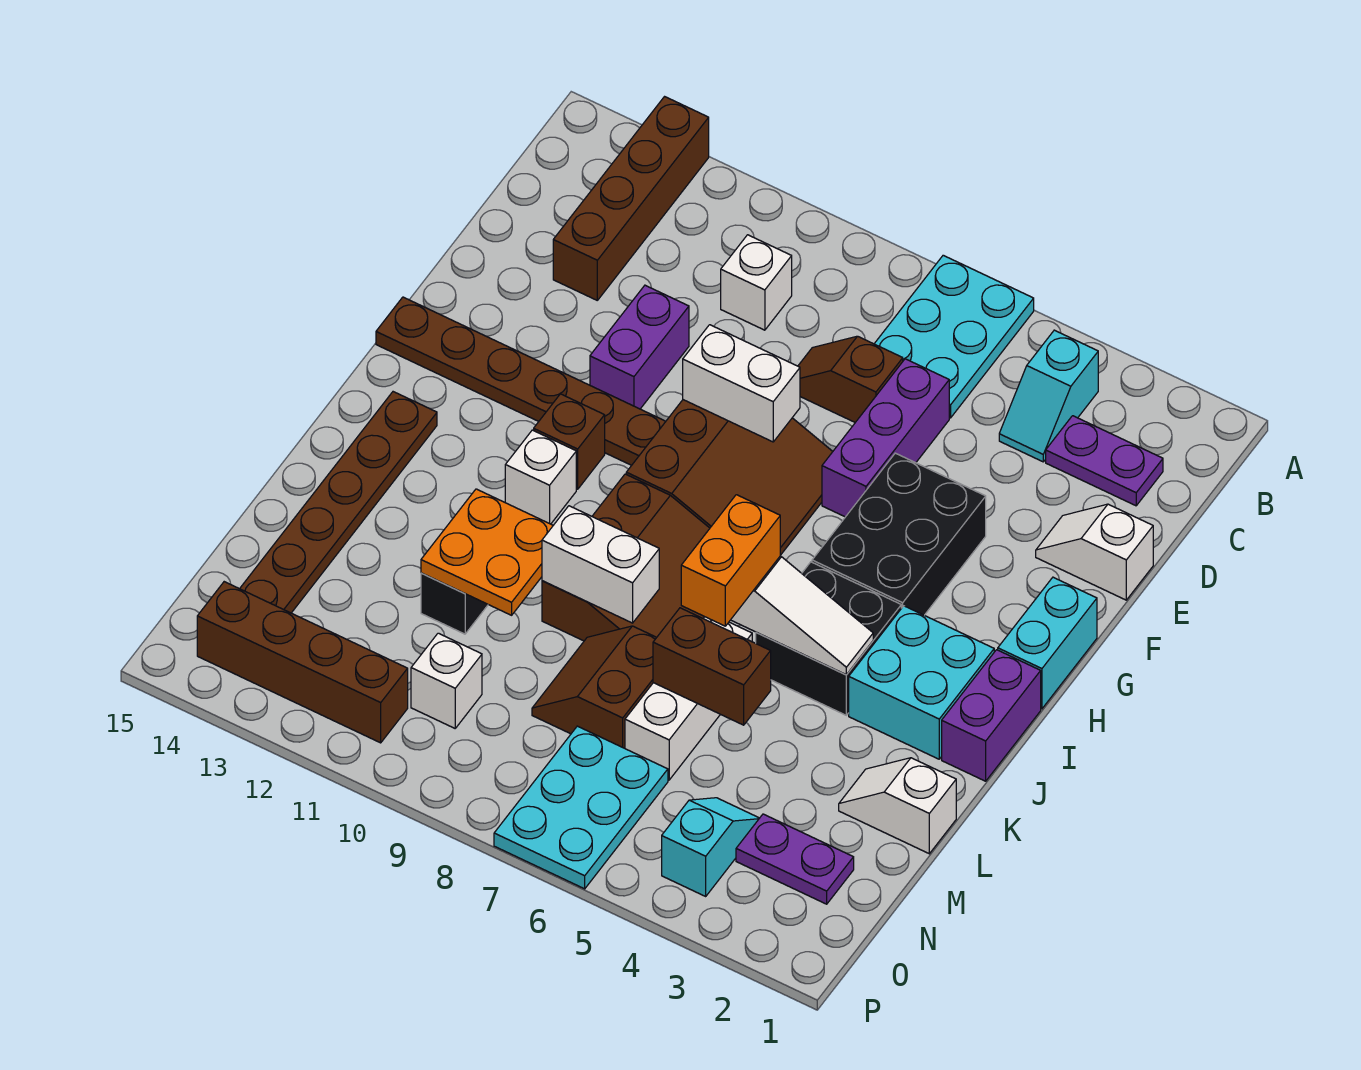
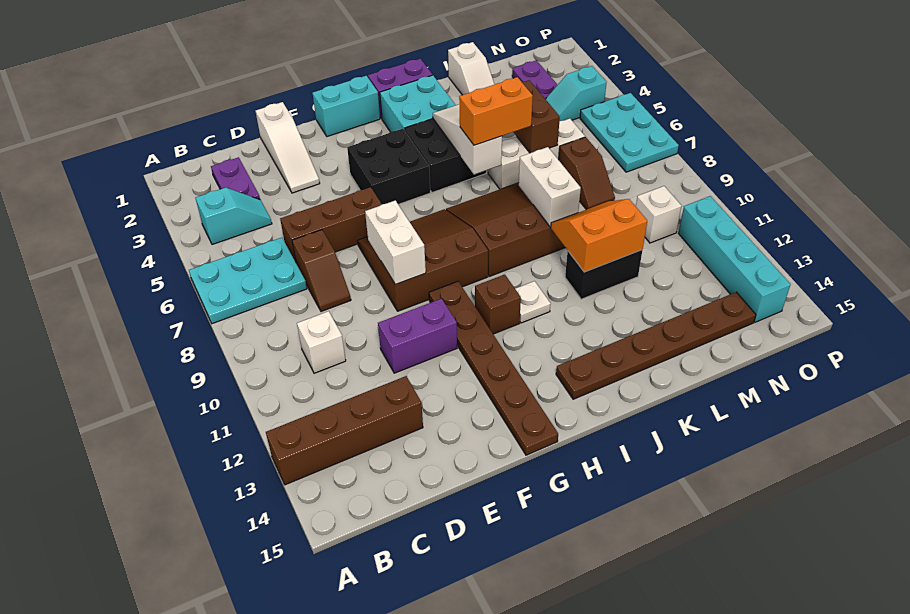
purple 1x3 brick [822,359,949,517] -> brown 1x3 brick [280,187,382,262]
white 1x2 slope [1036,504,1153,600] -> white 1x3 slope [255,102,320,193]
black 2x3 brick [812,453,986,615] -> black 2x2 brick [347,129,430,204]
white 1x1 brick [505,430,576,524] -> white 1x1 plate [515,281,551,323]
orange 2x2 plate [421,489,553,615] -> orange 2x2 slope [551,199,647,272]
brown 2x2 slope [532,626,657,748] -> brown 1x2 slope [559,137,615,210]
cyan 2x3 plate [494,726,668,889] -> cyan 2x3 plate turned to [580,93,679,172]
brown 1x4 brick [197,582,408,743] -> cyan 1x4 brick [678,196,791,322]

